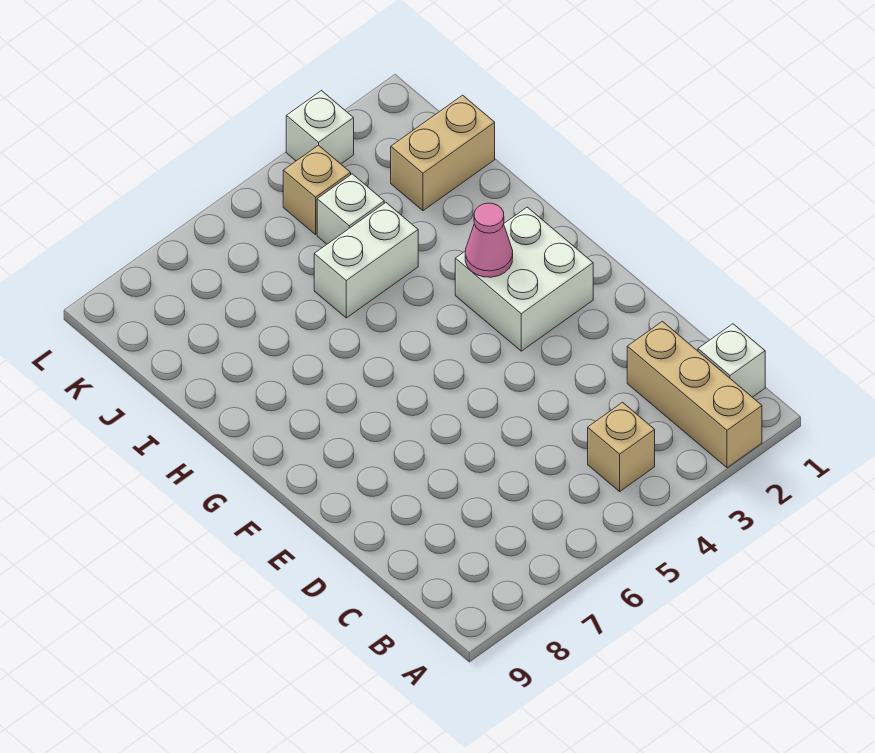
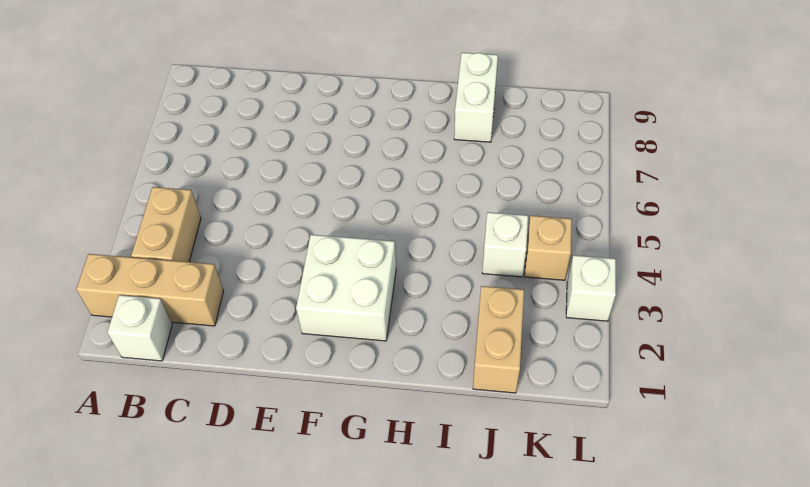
tan 1x1 brick [588,402,655,491] -> tan 1x2 brick [131,187,201,262]
pink 1x1 cone [465,203,513,277] -> none
white 1x2 brick [314,203,418,318] -> white 1x2 brick moved to [454,53,498,142]

